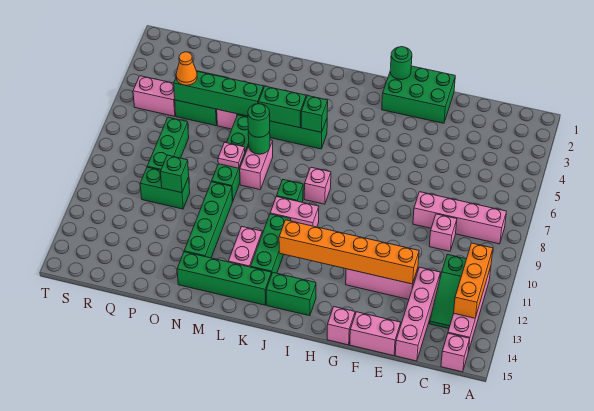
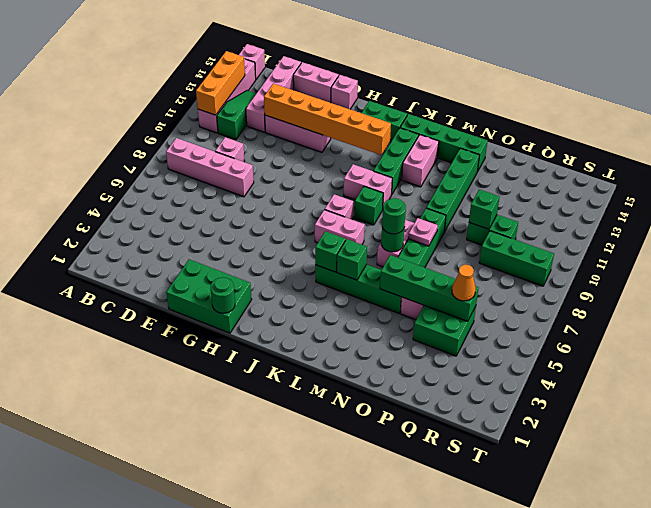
green 1x2 brick [259,86,306,128] -> green 1x1 brick [337,239,367,280]
green 1x3 brick [147,117,189,170] -> green 1x3 brick turned to [479,231,554,286]
pink 1x2 brick [133,76,176,116] -> pink 1x2 brick moved to [315,210,365,244]

